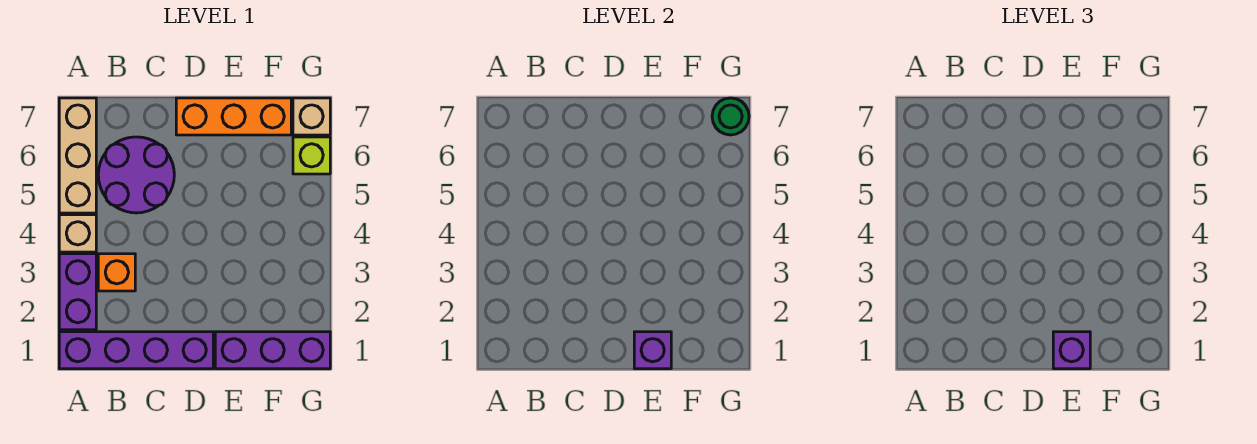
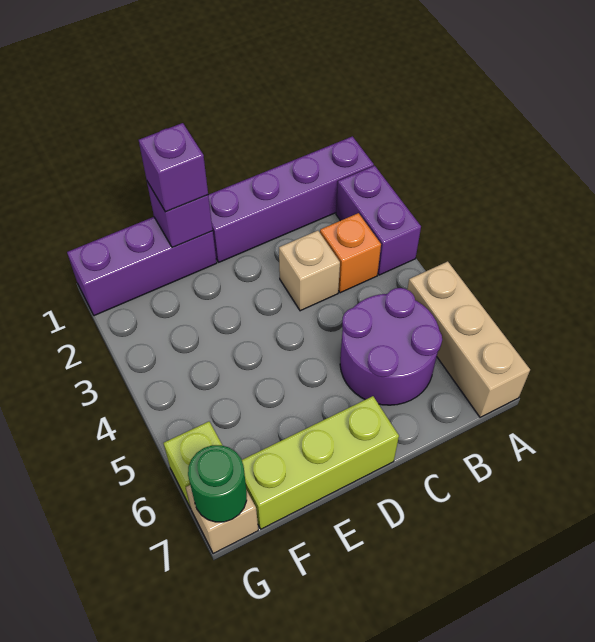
tan 1x1 brick [59,215,96,252] -> tan 1x1 brick moved to [279,231,340,311]
orange 1x3 brick [176,98,291,135] -> lime 1x3 brick [242,396,399,529]

